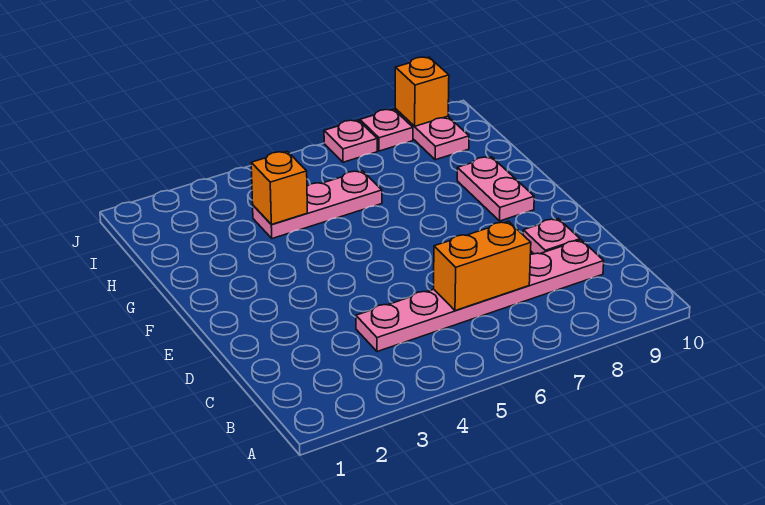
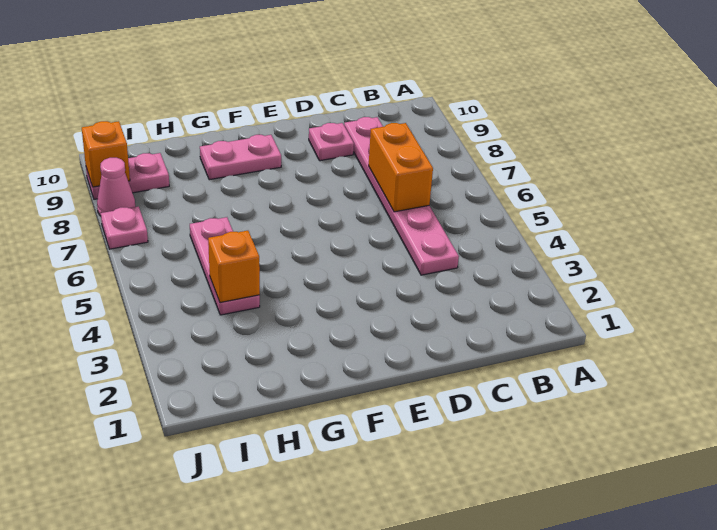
pink 1x1 plate [360,109,413,151] -> pink 1x1 cone [97,158,135,216]

